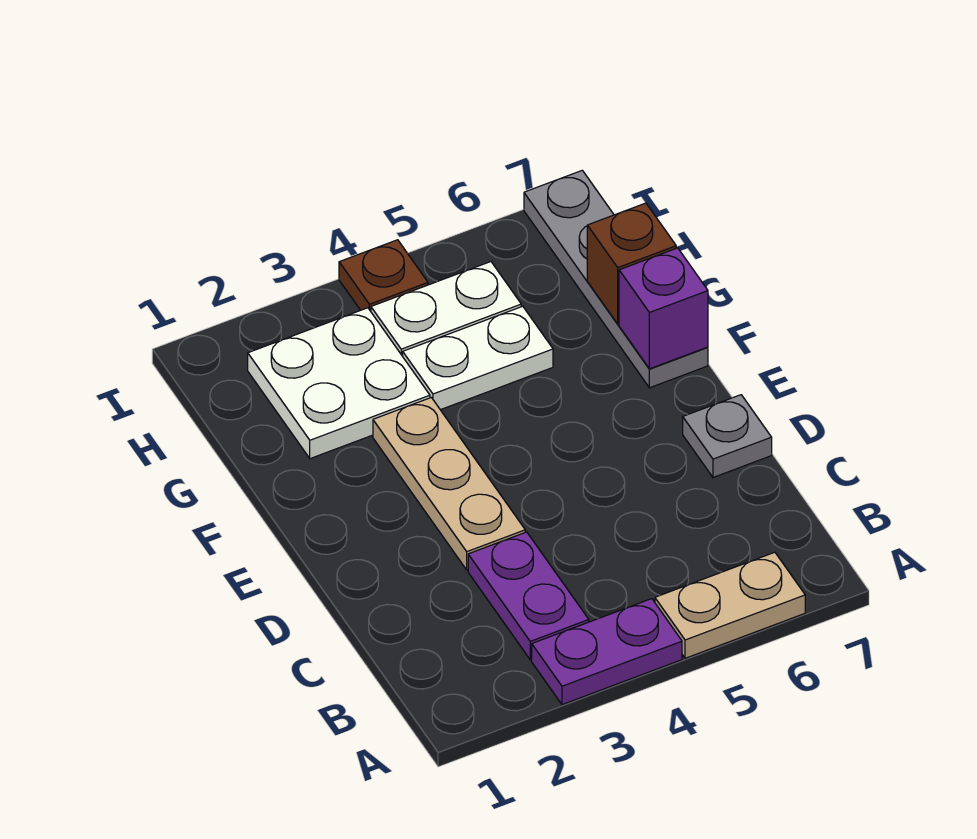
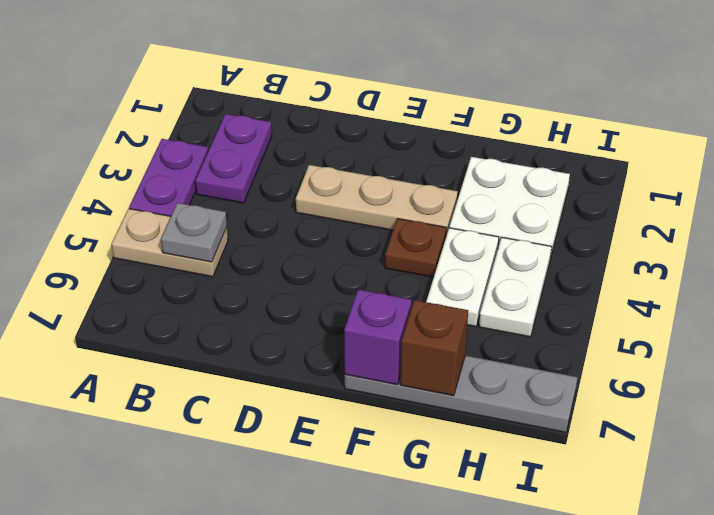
tan 1x2 plate [655,552,805,658] -> tan 1x2 plate turned to [112,209,228,277]
purple 1x2 plate [468,532,589,660] -> purple 1x2 plate turned to [196,114,272,203]
grey 1x1 plate [683,395,772,477] -> grey 1x1 plate moved to [161,203,227,262]
brown 1x1 plate [339,240,428,311] -> brown 1x1 plate moved to [385,219,446,277]

